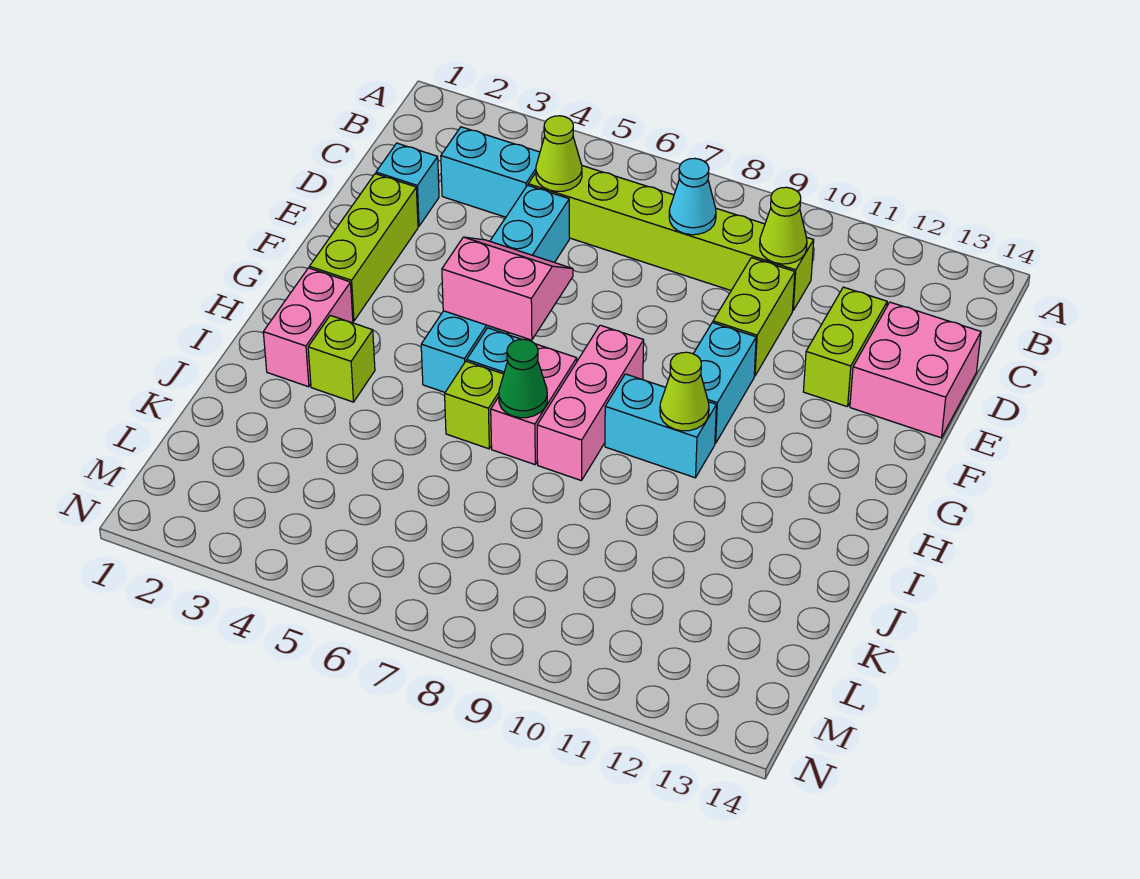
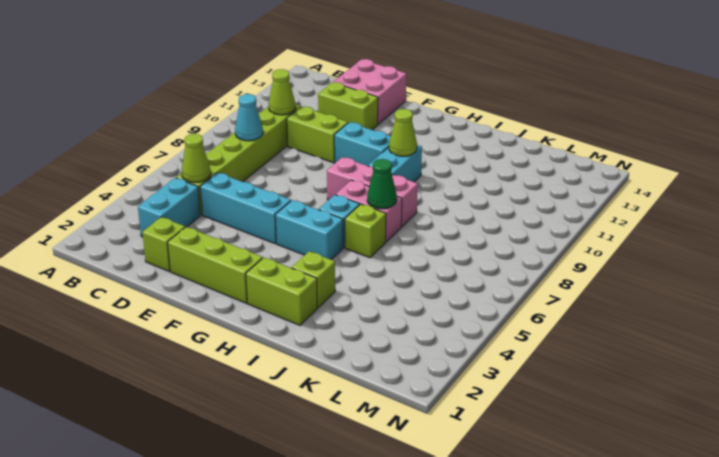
cyan 1x1 brick [376,143,439,226] -> lime 1x1 brick [142,217,185,271]
pink 2x2 slope [442,237,573,340] -> none
pink 1x2 brick [263,268,353,387] -> lime 1x2 brick [246,258,318,325]

